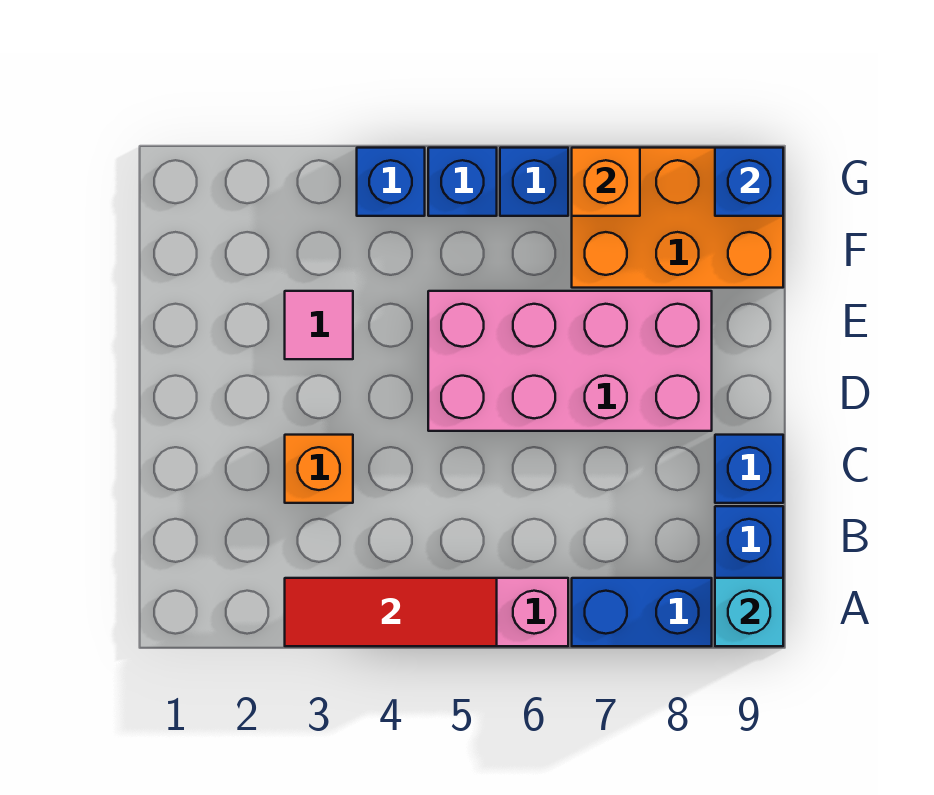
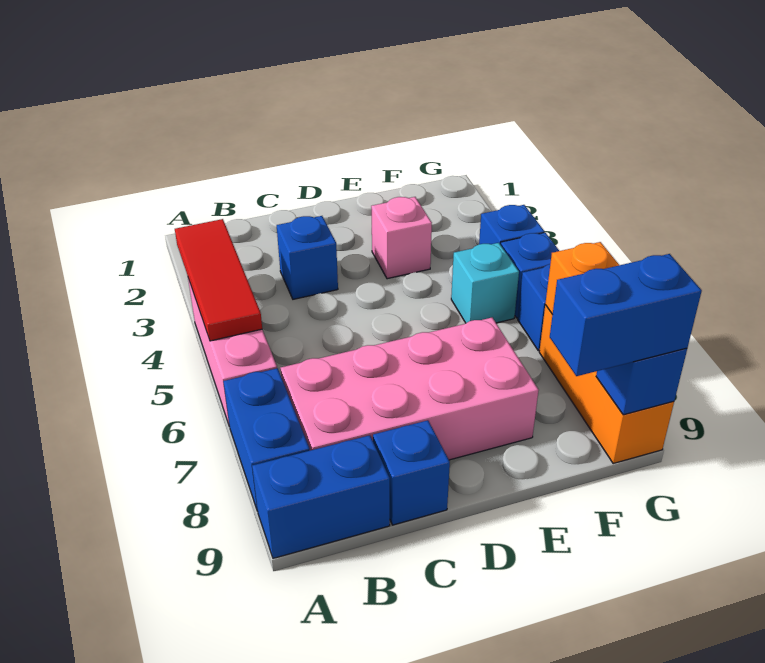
cyan 1x1 brick [715,578,783,646] -> cyan 1x1 brick moved to [451,243,519,323]
orange 1x1 brick [285,435,353,503] -> blue 1x1 brick [277,216,338,299]
pink 2x4 brick [428,291,712,431] -> pink 2x4 brick turned to [281,318,539,460]
pink 1x1 tile [285,291,353,359] -> pink 1x1 brick [371,197,432,279]
orange 2x3 brick [572,148,783,288] -> orange 1x3 brick [539,305,674,464]
none -> blue 1x2 brick [550,254,702,376]

